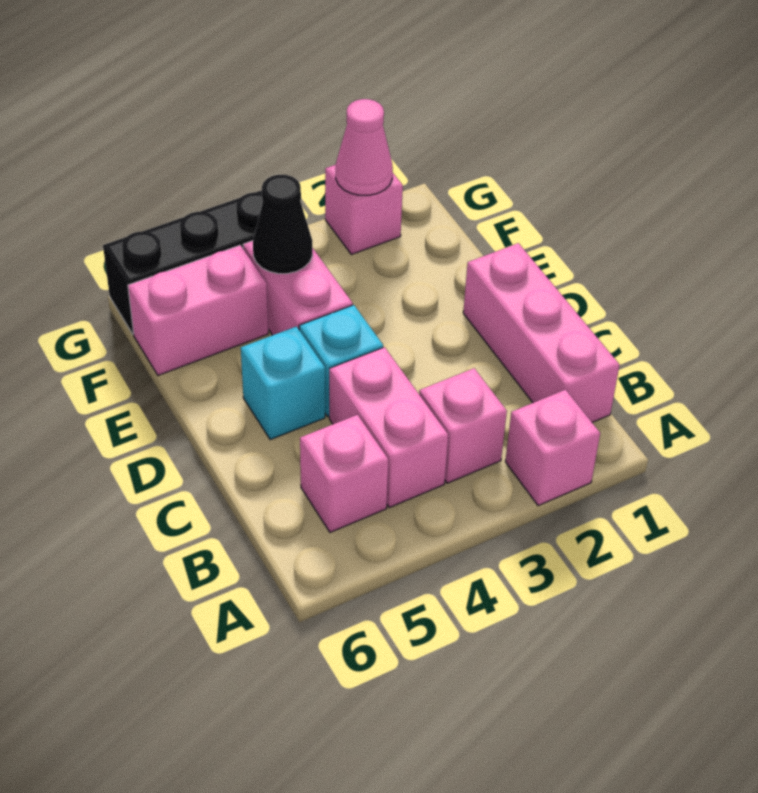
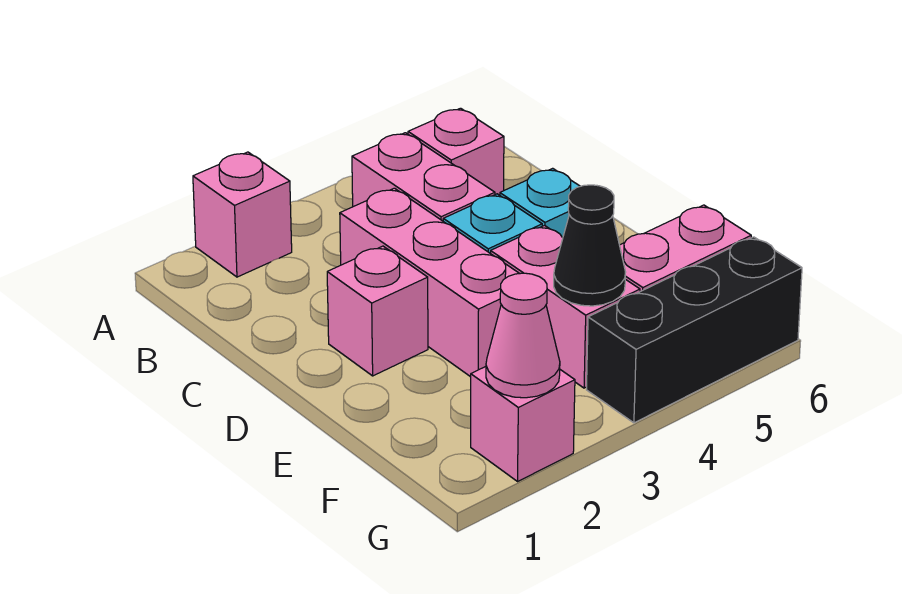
pink 1x3 brick [463,243,619,422] -> pink 1x3 brick moved to [340,188,519,377]
pink 1x1 brick [419,368,507,483] -> pink 1x1 brick moved to [327,246,428,376]

